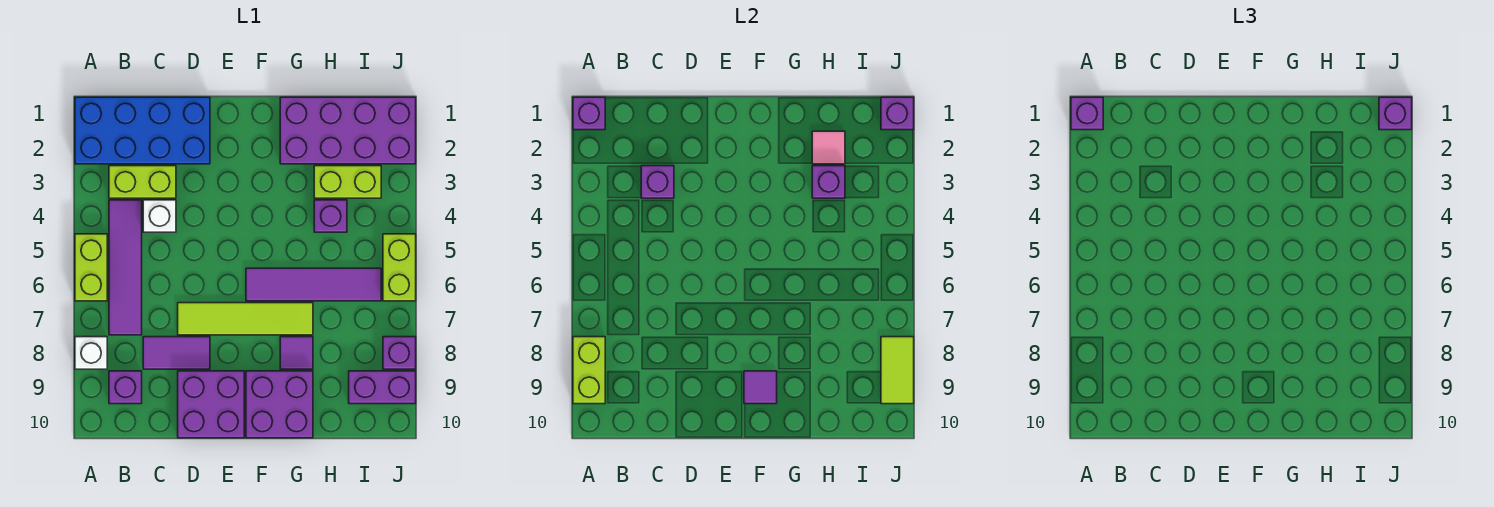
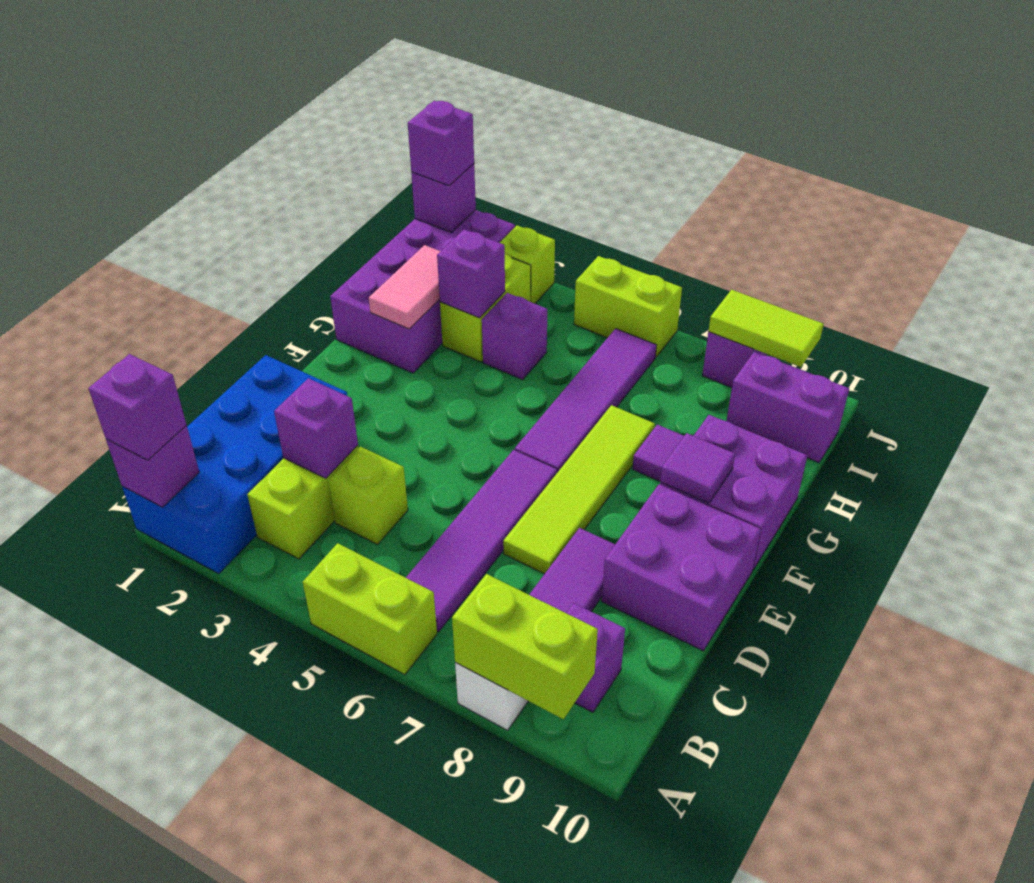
purple 1x4 tile [109,200,142,335] -> purple 1x4 tile turned to [406,450,557,632]
white 1x1 brick [143,200,176,232] -> lime 1x1 brick [328,447,408,544]
pink 1x1 tile [812,131,845,164] -> pink 1x2 tile [369,245,441,329]
purple 1x2 brick [349,371,416,404] -> purple 1x2 brick turned to [727,352,849,463]
none -> lime 1x1 brick [500,226,555,304]

